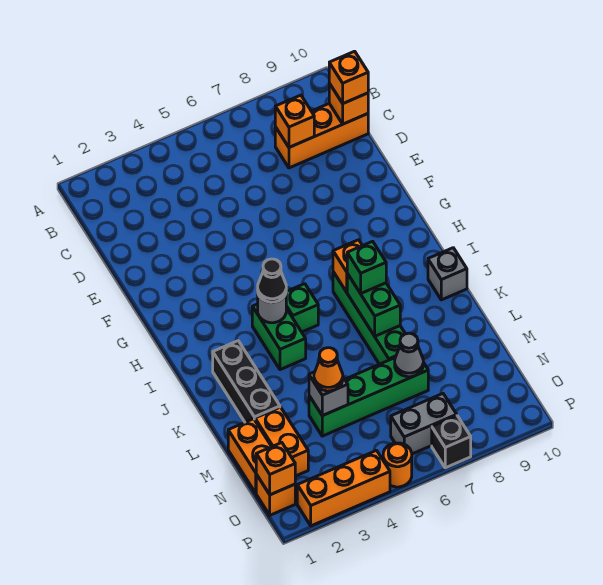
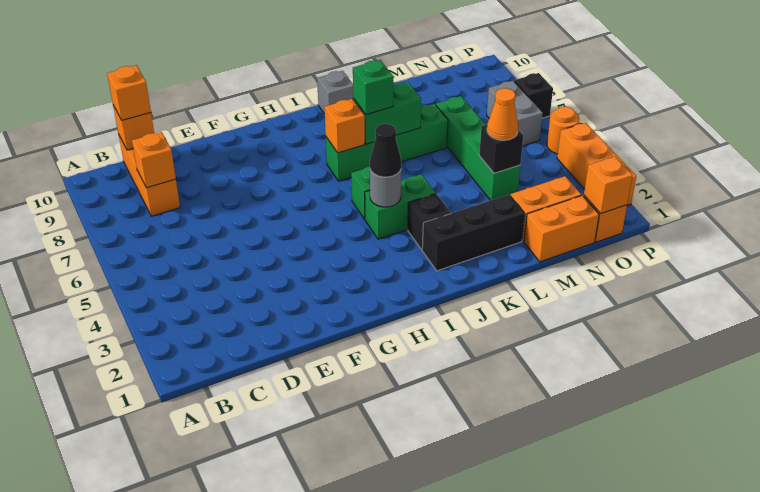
none -> black 1x1 brick [408,194,451,250]
grey 1x1 brick [309,372,348,416] -> black 1x1 brick [479,125,523,173]
grey 1x1 cone [395,333,423,377] -> none

